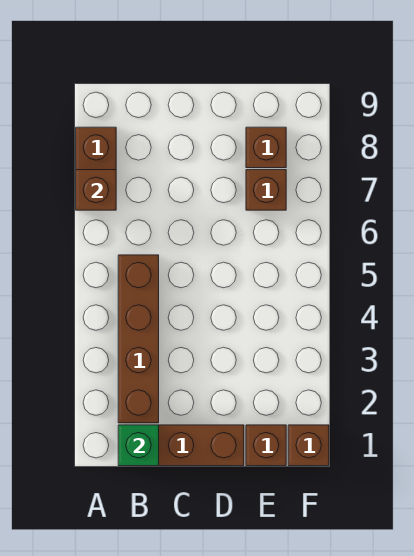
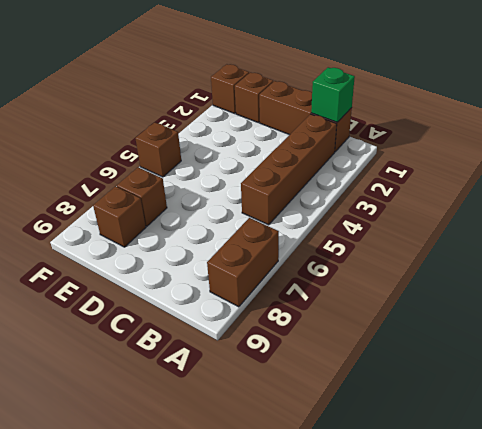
brown 1x1 brick [76,170,116,210] -> brown 1x1 brick moved to [135,122,181,177]

